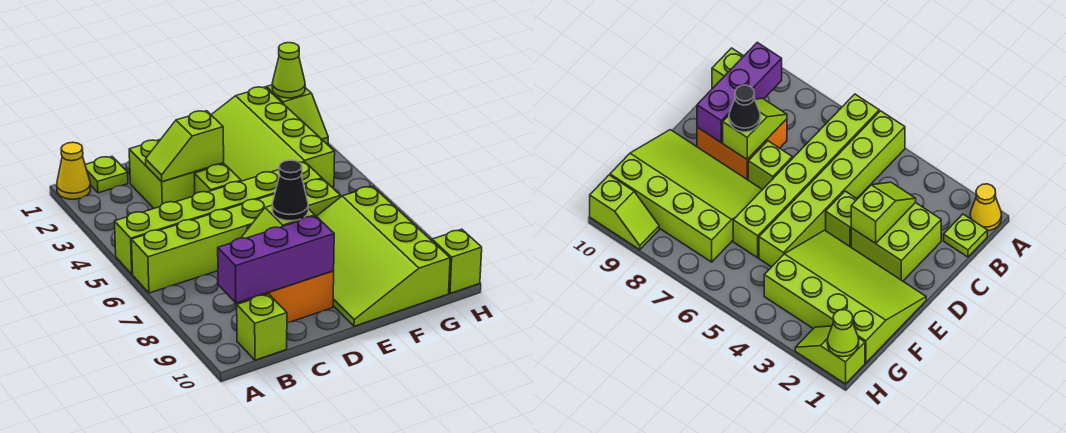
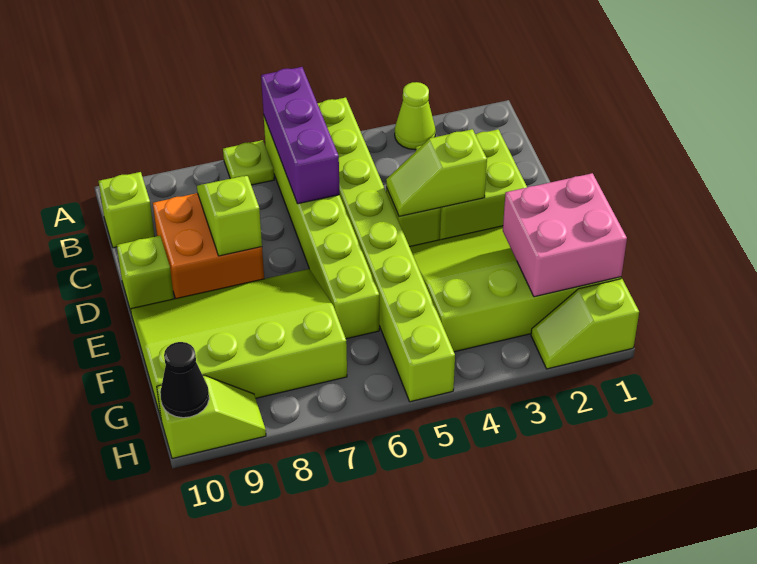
yellow 1x1 cone [57,142,90,199] -> none
lime 1x6 brick [114,162,322,274] -> lime 1x8 brick [317,98,455,402]
lime 1x1 plate [85,157,128,193] -> lime 1x1 plate moved to [223,140,274,185]
purple 1x3 brick [218,216,334,303] -> purple 1x3 brick moved to [261,67,340,204]
lime 1x2 slope [146,111,224,182] -> lime 1x2 slope turned to [386,129,487,217]
lime 1x1 brick [748,141,792,190] -> lime 1x1 brick moved to [117,236,174,311]
black 1x1 cone [272,160,308,221] -> black 1x1 cone moved to [160,342,209,418]
none -> pink 2x2 brick [503,173,627,297]
lime 1x1 cone [272,43,305,98] -> lime 1x1 cone moved to [395,82,436,150]

